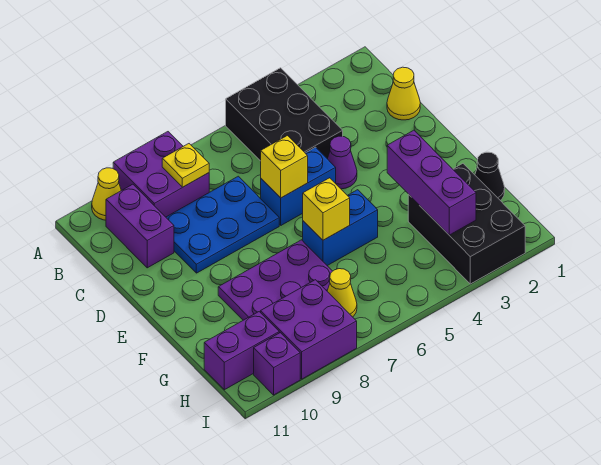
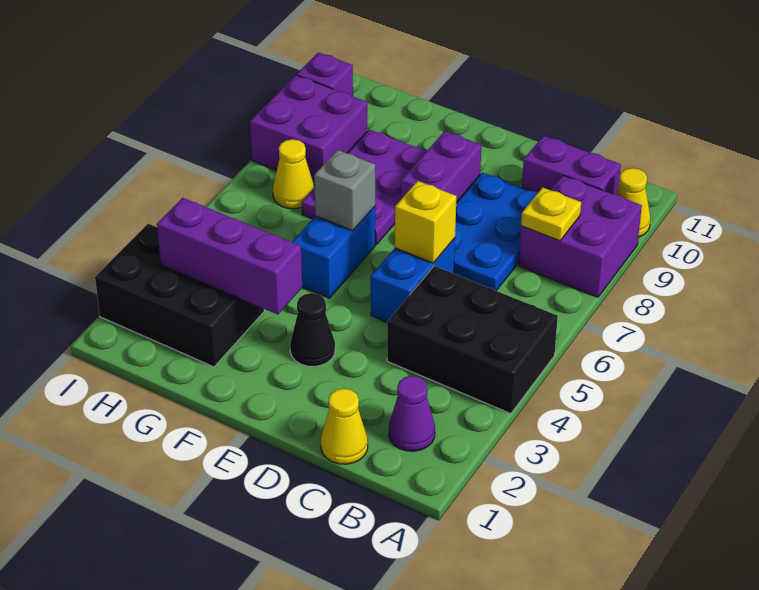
purple 1x1 cone [328,136,357,189] -> purple 1x1 cone moved to [389,376,435,451]
yellow 1x1 brick [303,178,350,240] -> grey 1x1 brick [314,150,375,231]
black 1x1 cone [475,152,505,200] -> black 1x1 cone moved to [290,293,335,366]
purple 1x2 brick [204,312,279,390] -> purple 1x2 brick moved to [401,131,481,203]

